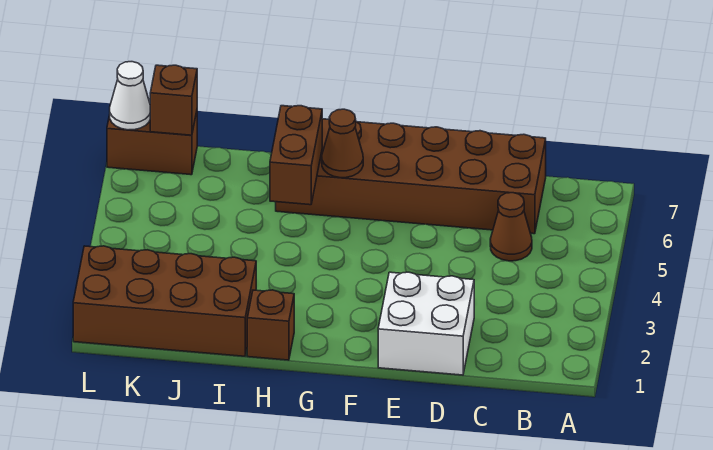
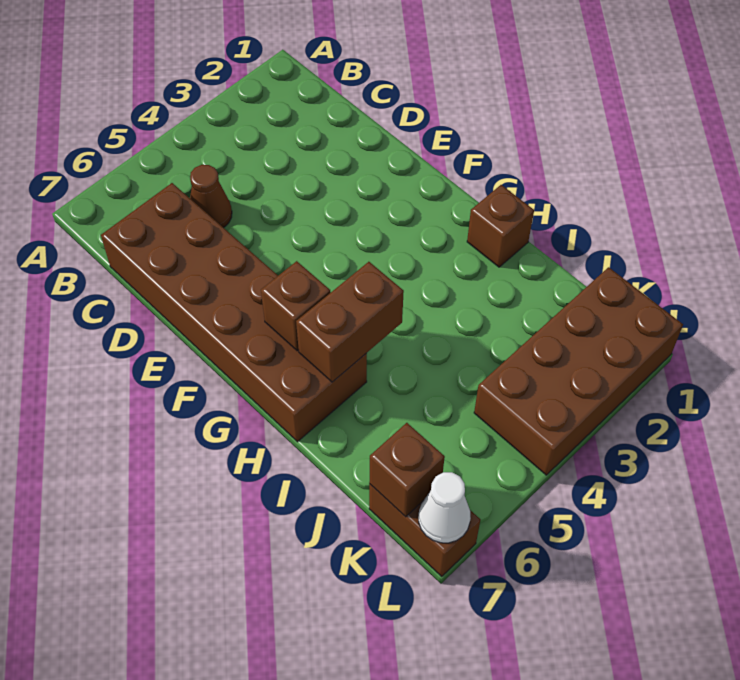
white 2x2 brick [378,272,474,375] -> none
brown 1x1 cone [322,109,363,178] -> brown 1x1 brick [261,261,331,351]
brown 2x4 brick [73,246,256,356] -> brown 2x4 brick turned to [474,267,683,475]

